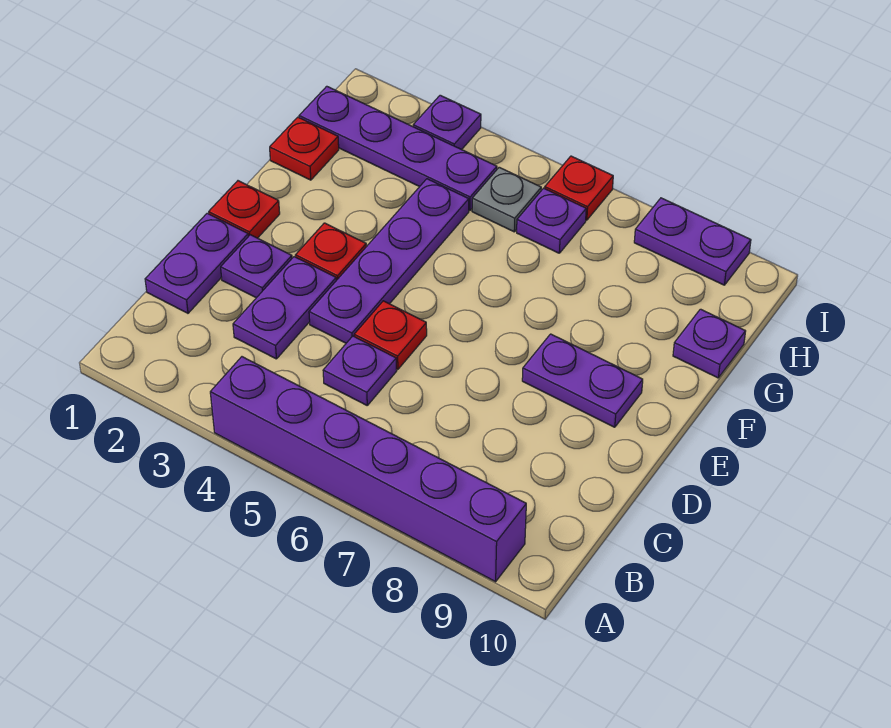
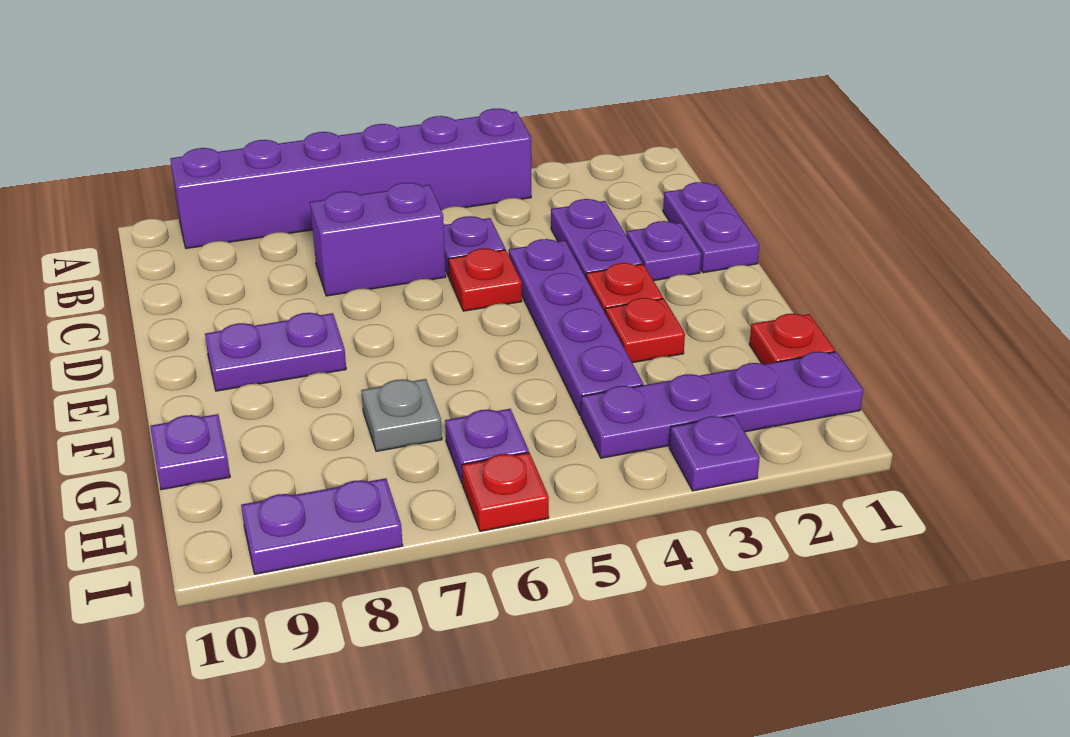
none -> purple 1x2 brick [310,183,446,296]
red 1x1 plate [209,181,280,238] -> red 1x1 plate moved to [605,298,685,363]
grey 1x1 plate [472,167,541,232] -> grey 1x1 plate moved to [361,379,442,451]

